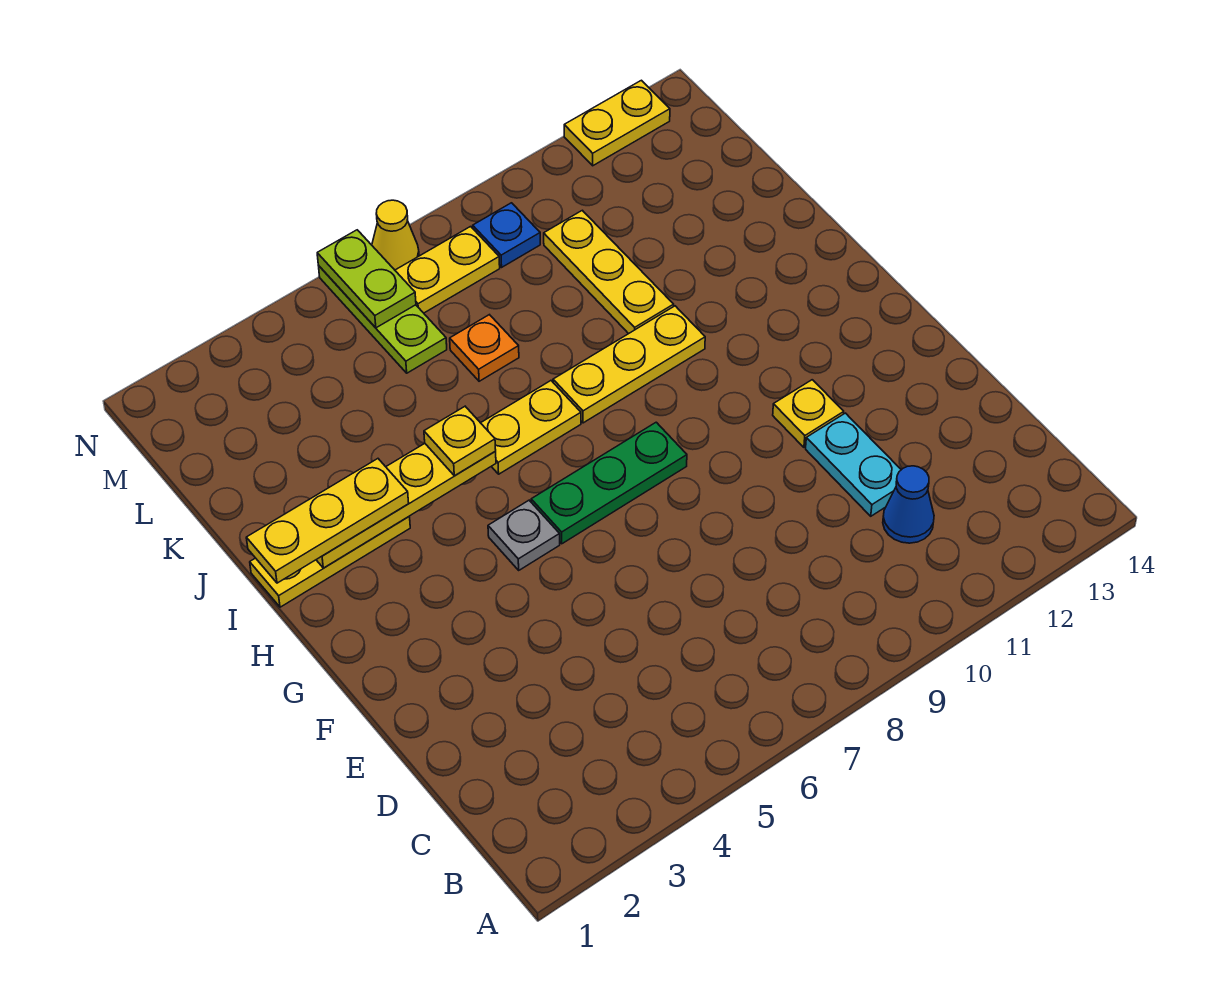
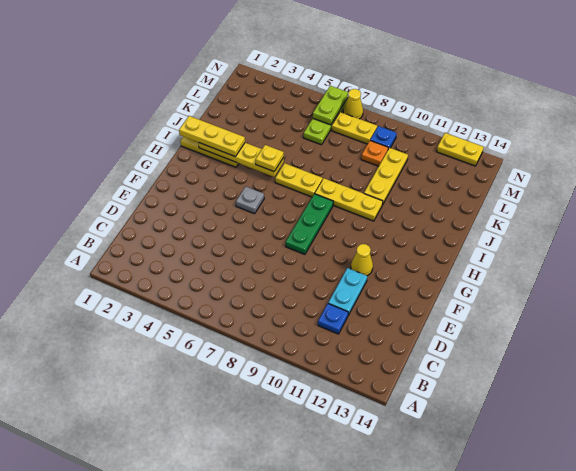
blue 1x1 cone [883,466,934,543] -> blue 1x1 plate [318,304,348,334]
yellow 1x1 plate [773,380,844,447] -> yellow 1x1 cone [351,244,373,276]
green 1x3 plate [531,422,687,544] -> green 1x3 plate turned to [286,194,333,254]
orange 1x1 plate [450,315,519,381] -> orange 1x1 plate moved to [361,141,388,166]

